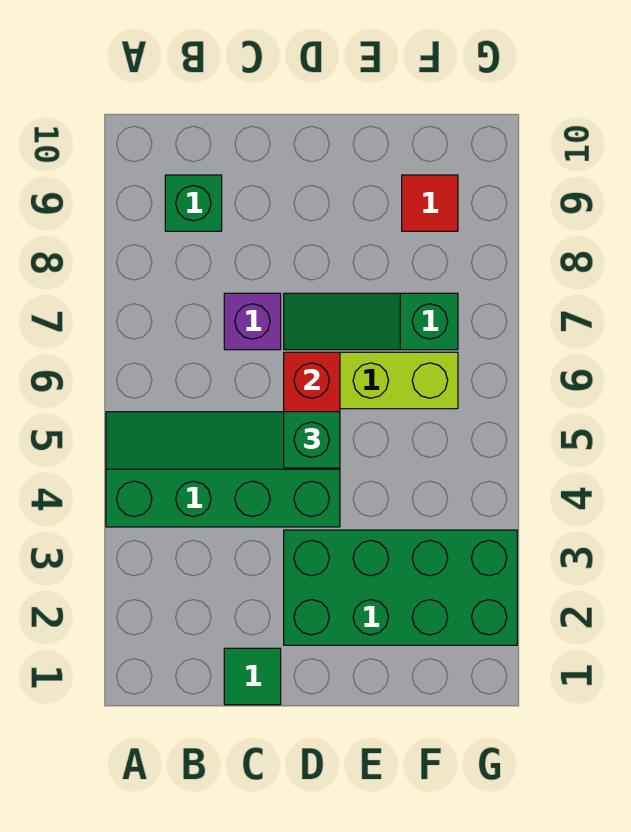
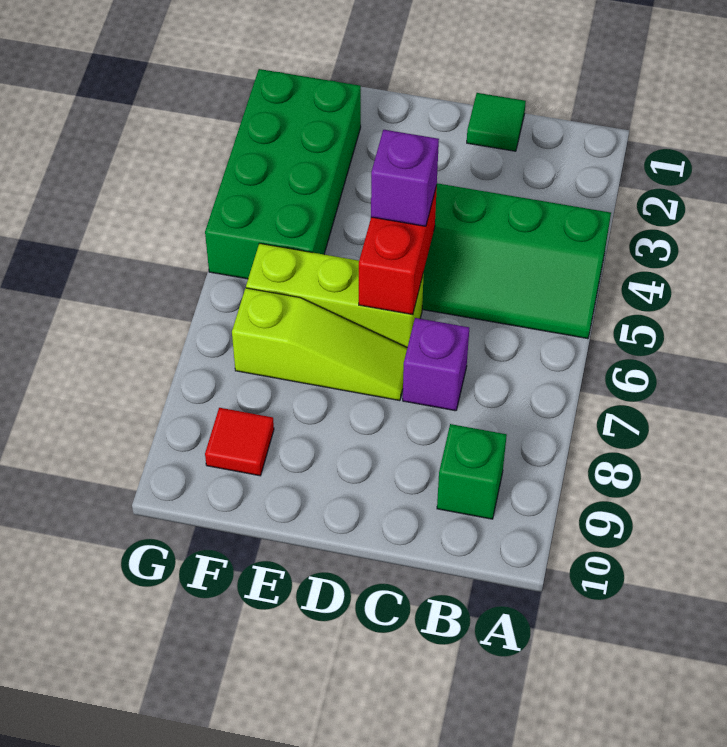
green 2x4 brick [284,530,517,645] -> green 2x4 brick turned to [205,69,361,279]
green 1x1 brick [284,412,340,468] -> purple 1x1 brick [371,130,439,226]
green 1x3 slope [284,293,458,350] -> lime 1x3 slope [232,288,407,401]

